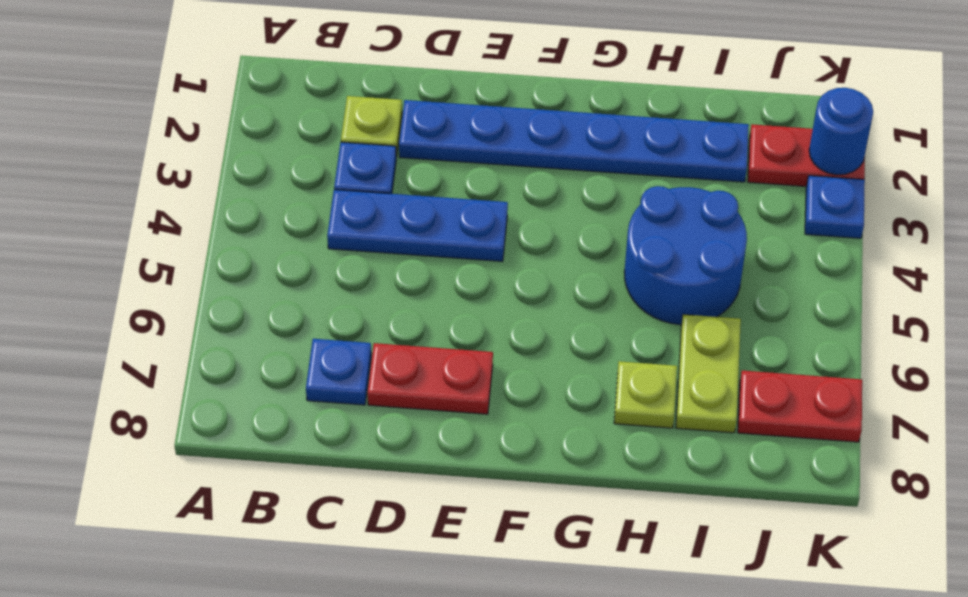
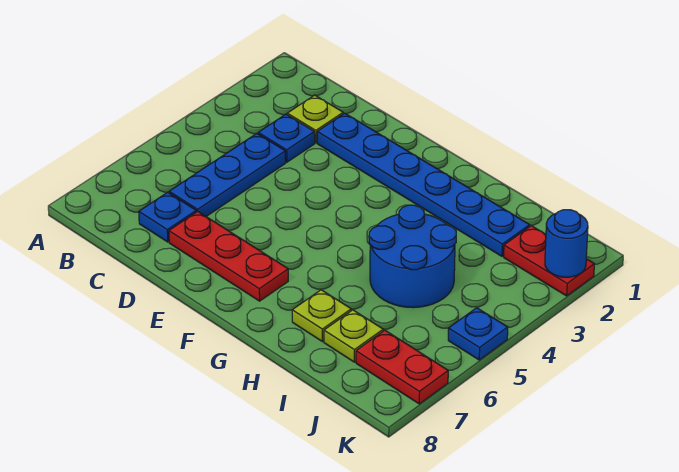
blue 1x3 plate [327,190,508,261] -> blue 1x3 plate turned to [169,134,286,216]
red 1x2 plate [367,343,493,414] -> red 1x3 plate [169,211,288,301]
lime 1x2 plate [676,314,741,433] -> lime 1x1 plate [324,310,383,362]
blue 1x1 plate [805,176,865,238] -> blue 1x1 plate moved to [448,308,508,360]

